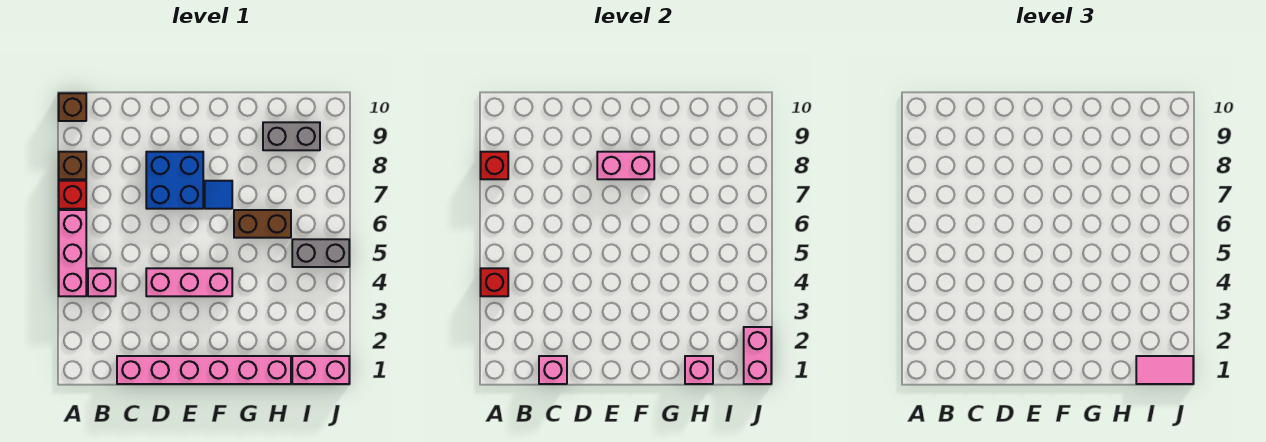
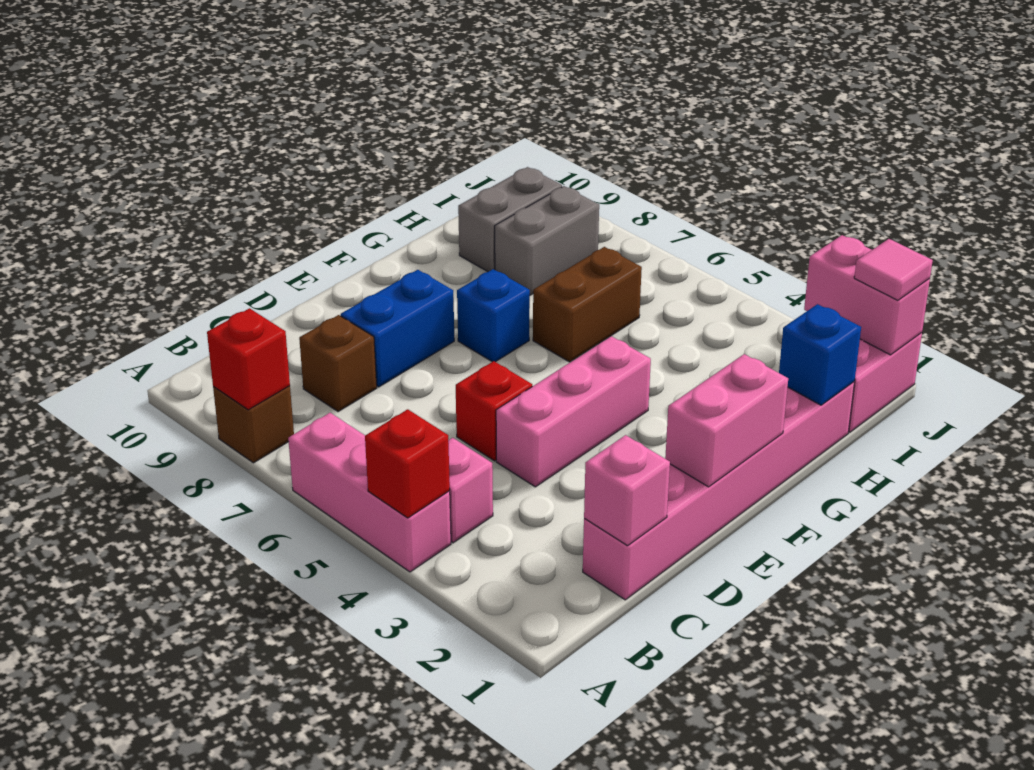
red 1x1 brick [59,181,86,209] -> red 1x1 brick moved to [456,361,532,461]
brown 1x1 brick [59,93,86,121] -> brown 1x1 brick moved to [299,315,377,412]
blue 2x2 brick [146,152,203,209] -> blue 1x2 brick [341,270,454,387]
pink 1x2 brick [597,152,654,179] -> pink 1x2 brick moved to [665,354,788,487]
blue 1x1 tile [205,181,232,209] -> blue 1x1 brick [457,269,530,362]
pink 1x1 brick [685,356,713,384] -> blue 1x1 brick [779,304,861,405]
pink 1x2 tile [1136,356,1193,384] -> pink 1x1 tile [854,239,933,300]
grey 1x2 brick [292,239,349,267] -> grey 1x2 brick moved to [495,186,599,295]

